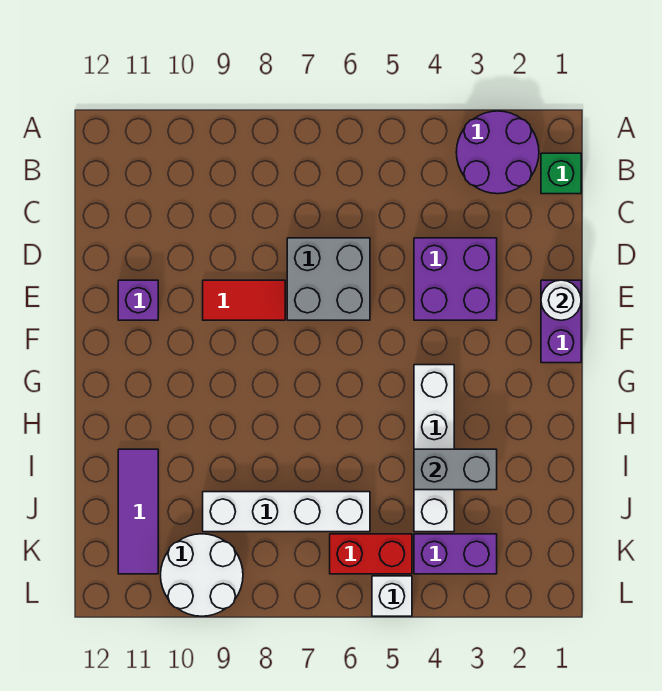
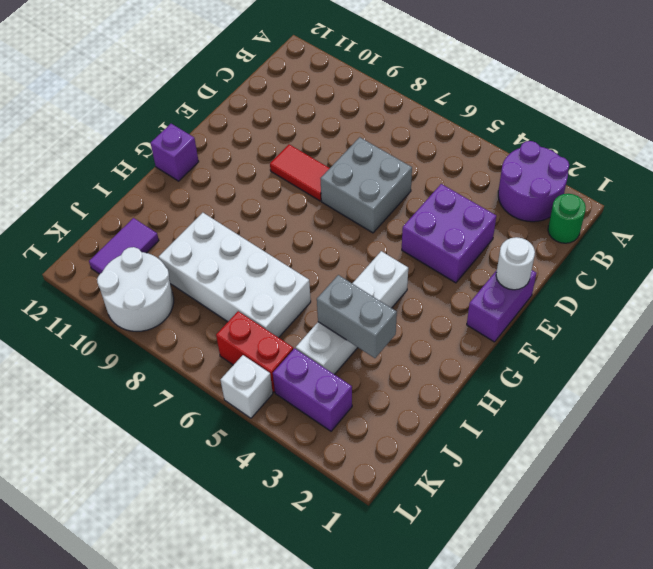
green 1x1 brick [541,153,581,194] -> green 1x1 round brick [548,194,586,243]
purple 1x1 brick [118,280,158,320] -> purple 1x1 brick moved to [151,124,199,181]
purple 1x3 tile [118,449,158,574] -> purple 1x2 tile [89,218,159,274]
white 1x4 brick [203,492,370,532] -> white 2x4 brick [159,213,311,338]

